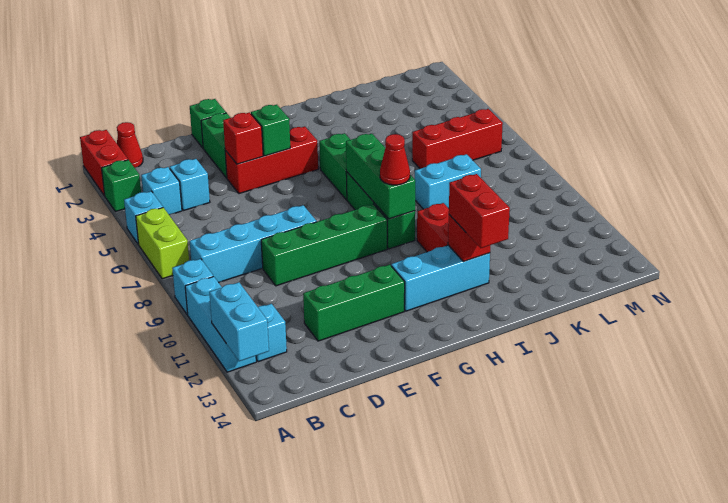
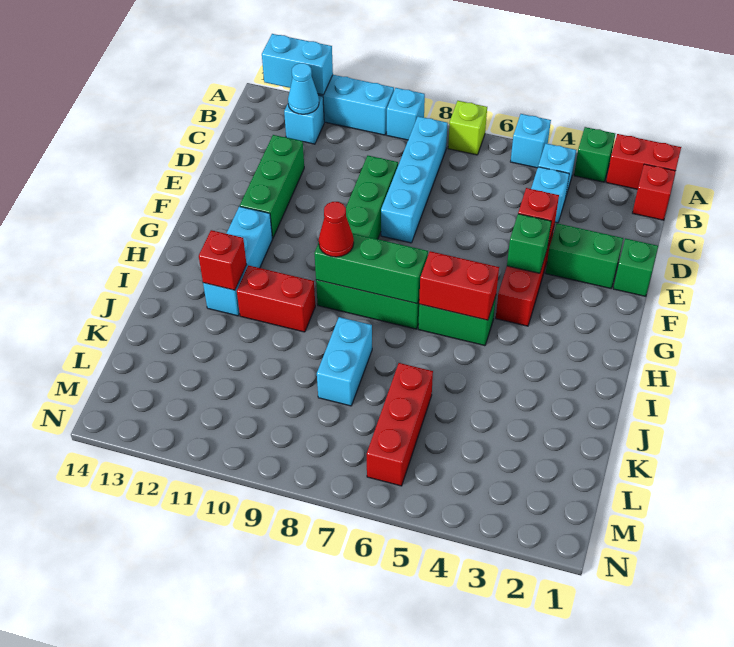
lime 1x2 brick [136,208,189,279] -> lime 1x1 brick [448,101,487,155]
red 1x1 cone [117,122,143,168] -> red 1x1 brick [633,164,676,220]
none -> cyan 1x1 cone [288,63,319,114]
red 1x2 brick [449,174,510,248] -> red 1x2 brick moved to [419,251,499,320]

